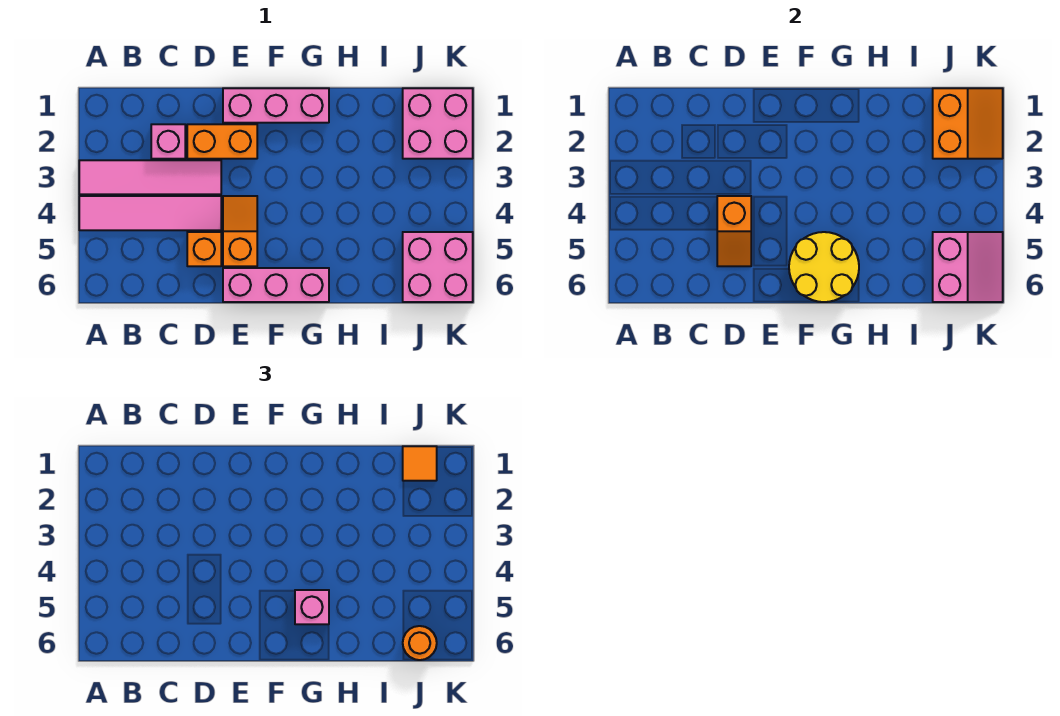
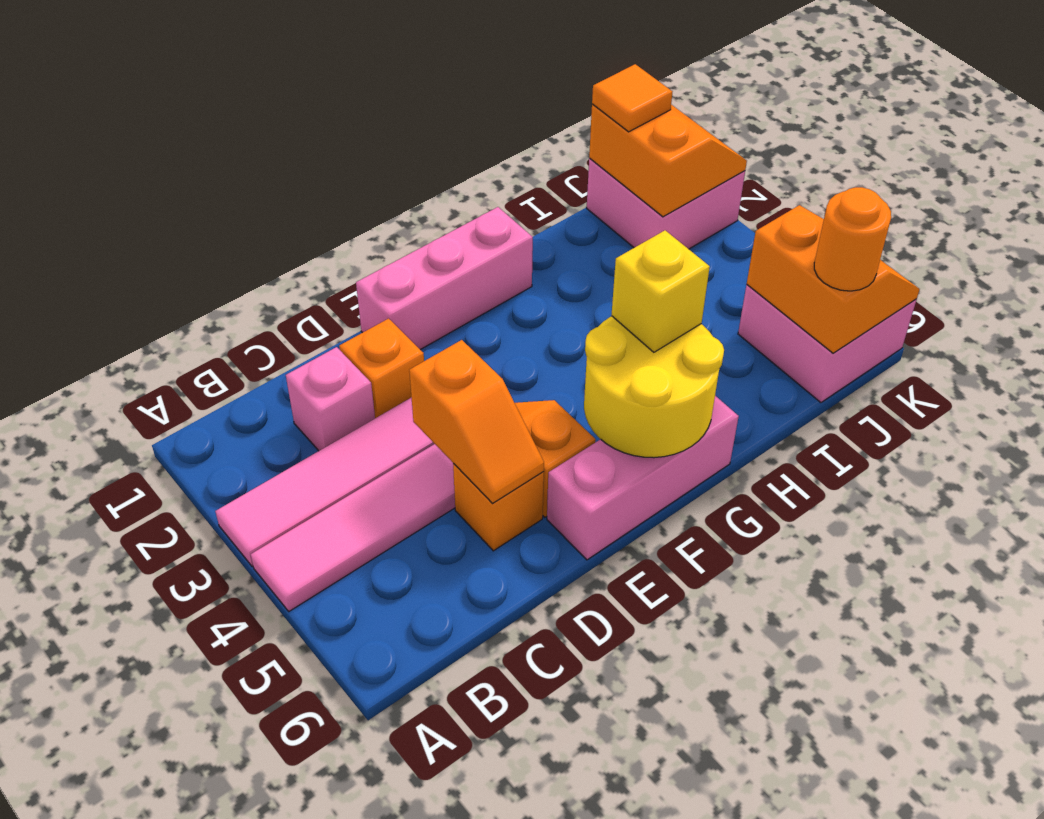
orange 1x2 brick [187,124,257,159] -> orange 1x1 brick [339,319,424,418]
pink 1x1 brick [295,590,329,624] -> yellow 1x1 brick [611,230,710,352]
pink 2x2 slope [933,232,1003,302] -> orange 2x2 slope [747,205,920,353]

